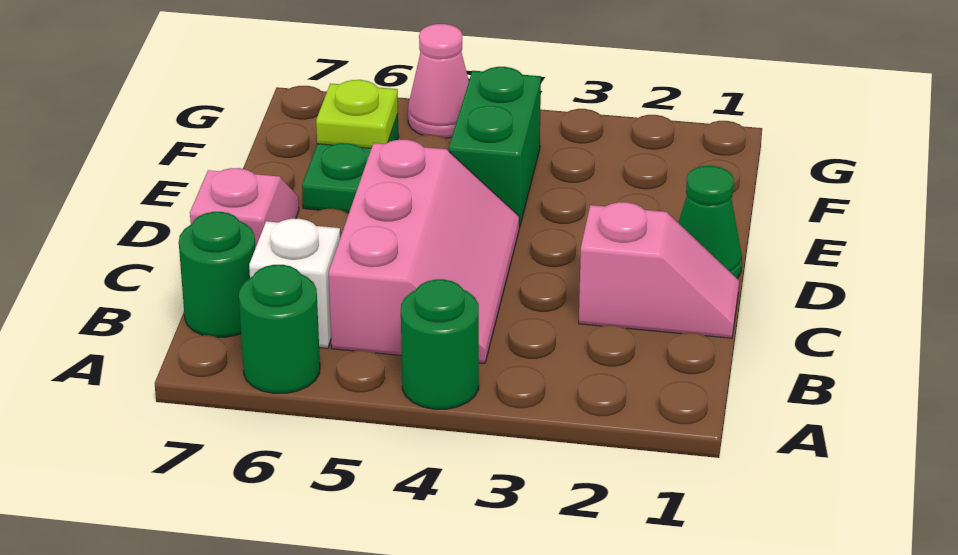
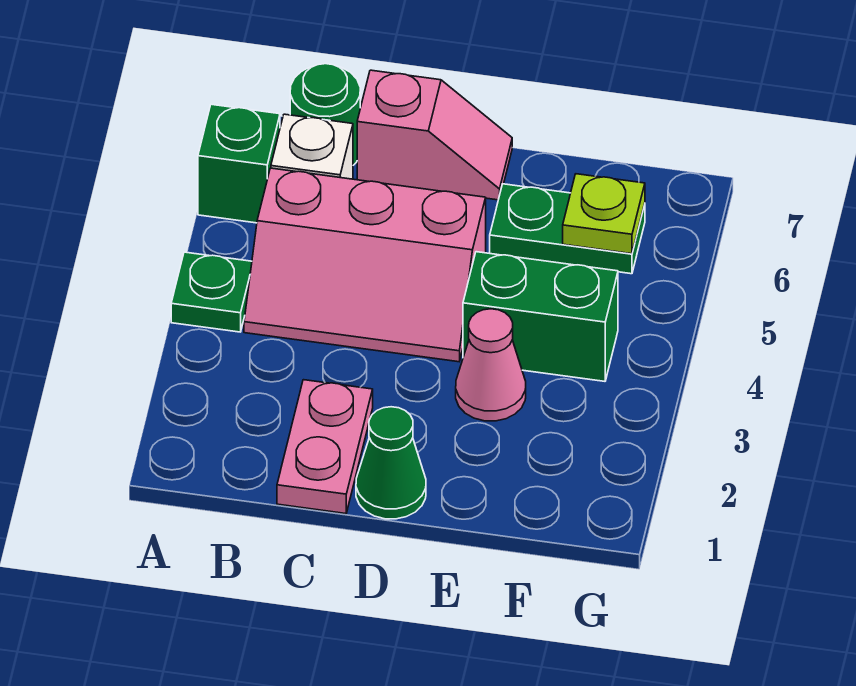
green 1x1 round brick [401,279,479,409] -> green 1x1 plate [171,252,252,332]
green 1x1 round brick [239,265,320,393] -> green 1x1 brick [198,104,280,223]
pink 1x2 slope [579,202,739,338] -> pink 1x2 plate [277,380,373,514]
pink 1x1 cone [408,24,469,138] -> pink 1x1 cone moved to [456,309,526,421]

